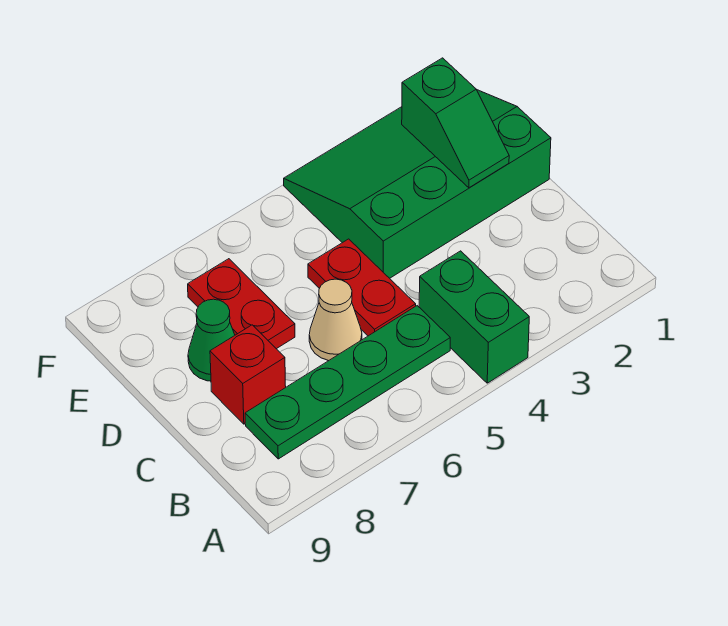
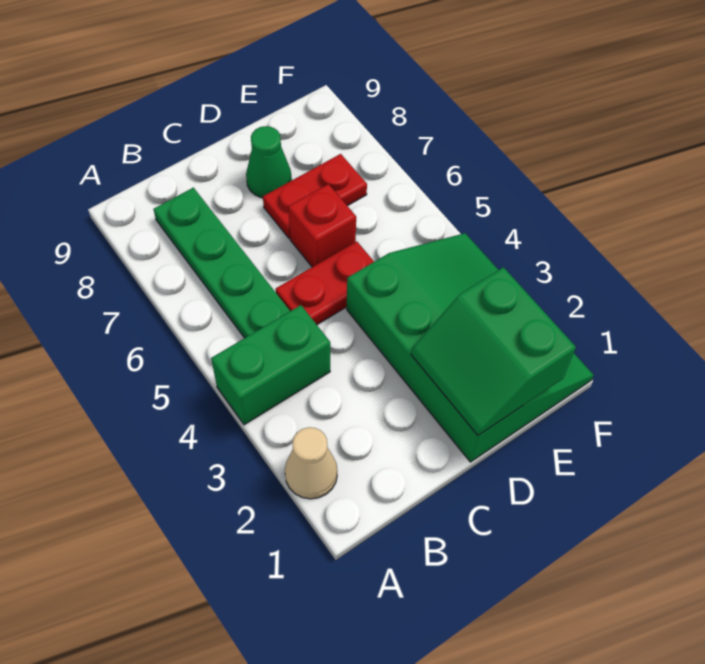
tan 1x1 cone [309,279,362,361] -> tan 1x1 cone moved to [285,427,337,499]
red 1x1 brick [210,325,286,424] -> red 1x1 brick moved to [288,184,356,267]
green 1x2 slope [402,58,509,188] -> green 2x2 slope [411,267,576,435]

